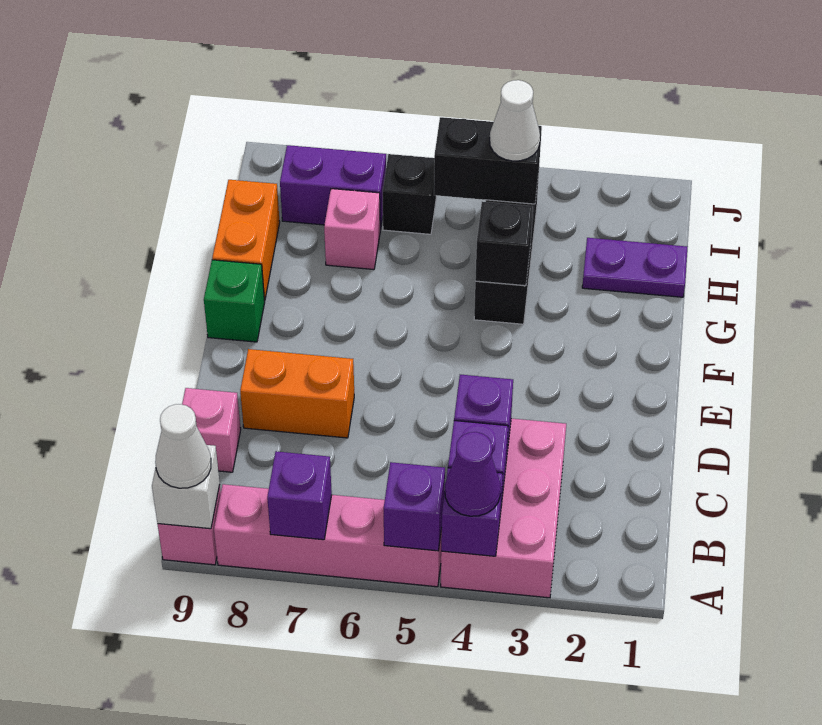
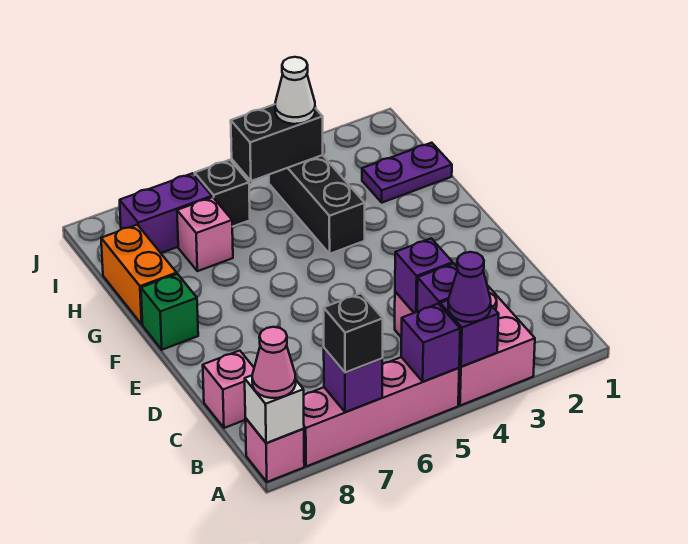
white 1x1 cone [155,404,211,488] -> pink 1x1 cone [252,327,296,398]
orange 1x2 brick [240,349,354,438] -> none
black 1x1 brick [475,202,533,286] -> black 1x1 brick moved to [324,293,383,373]

